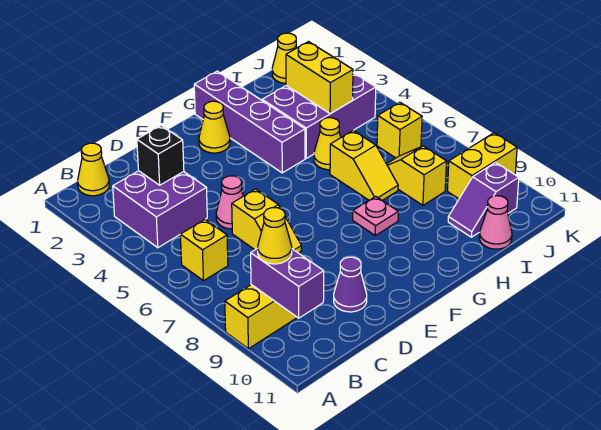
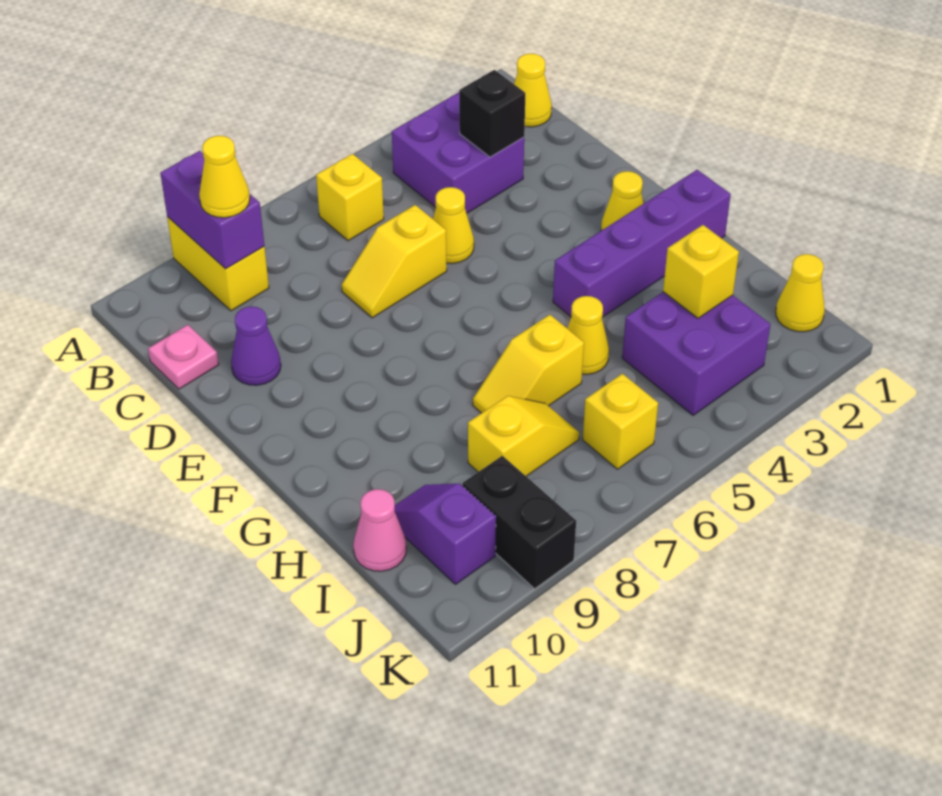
purple 1x2 brick [251,248,324,318] -> purple 1x2 brick turned to [160,151,264,269]
pink 1x1 cone [216,176,243,229] -> yellow 1x1 cone [433,187,474,264]
pink 1x1 plate [353,196,398,235] -> pink 1x1 plate moved to [148,325,219,389]
purple 2x3 brick [262,73,376,158] -> purple 2x2 brick [622,292,771,415]
yellow 1x2 brick [286,42,353,114] -> yellow 1x1 brick [663,225,739,318]
yellow 1x2 brick [447,133,517,199] -> black 1x2 brick [463,456,576,589]

